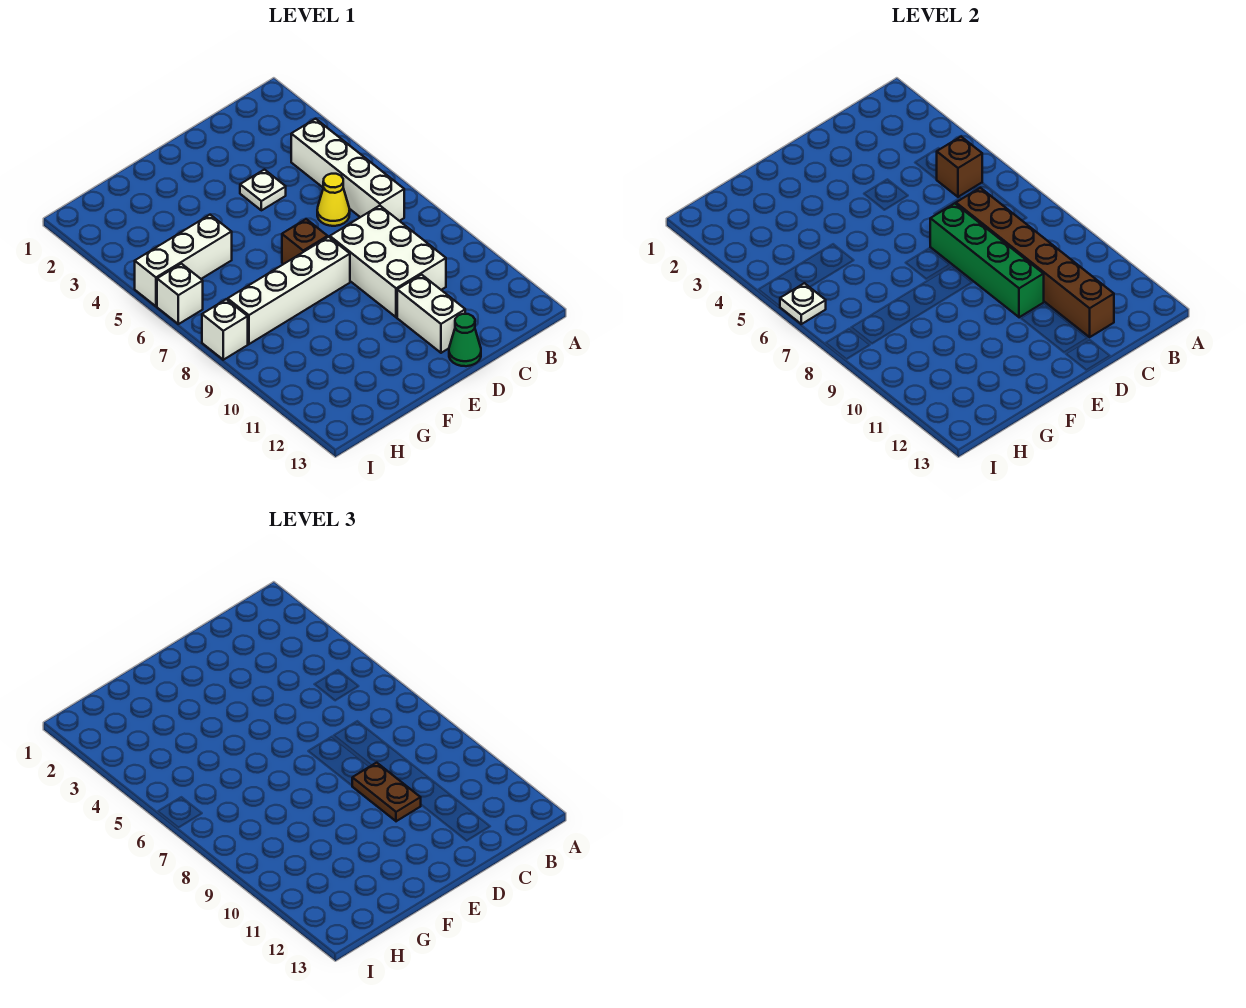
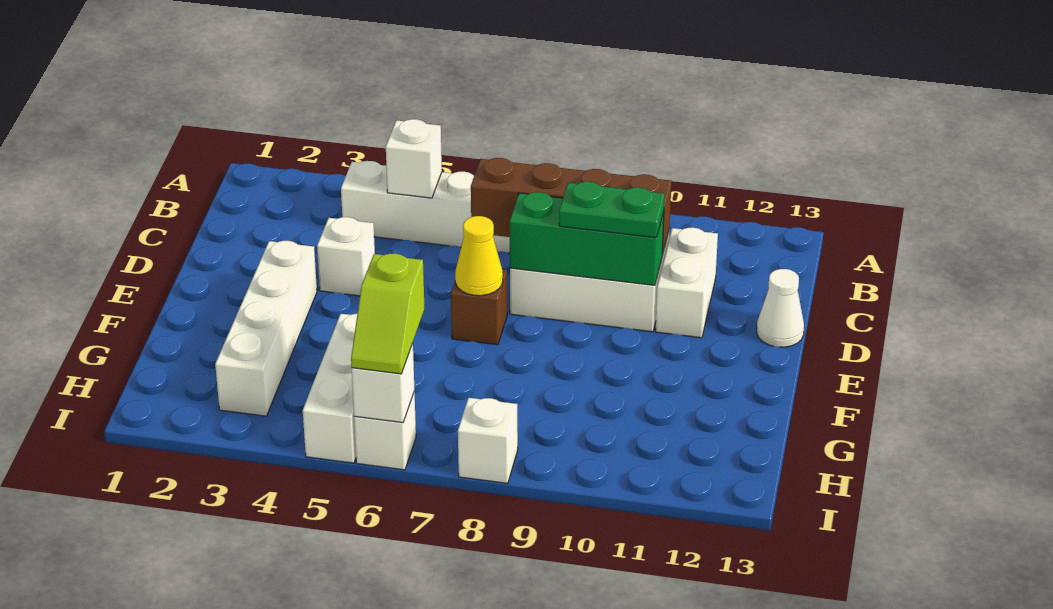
brown 1x1 brick [936,137,982,197] -> white 1x1 brick [386,119,442,198]
yellow 1x1 cone [317,174,350,226] -> yellow 1x1 cone moved to [455,216,503,296]
brown 1x6 brick [956,188,1114,337] -> brown 1x4 brick [471,158,671,255]
white 1x1 plate [240,170,286,210] -> white 1x1 brick [317,217,375,296]
green 1x4 brick [930,203,1044,317] -> green 1x3 brick [510,192,664,285]
brown 1x2 plate [352,763,421,821] -> green 1x2 plate [559,182,665,238]
white 1x2 brick [397,275,465,353] -> white 1x2 brick turned to [656,228,718,338]
green 1x1 cone [449,314,481,366] -> white 1x1 cone [757,269,804,347]
white 1x4 brick [228,237,350,344] -> white 1x4 brick moved to [215,241,317,416]
none -> lime 1x2 slope [351,254,425,374]
white 1x1 plate [780,283,826,324] -> white 1x1 brick [352,343,414,423]

